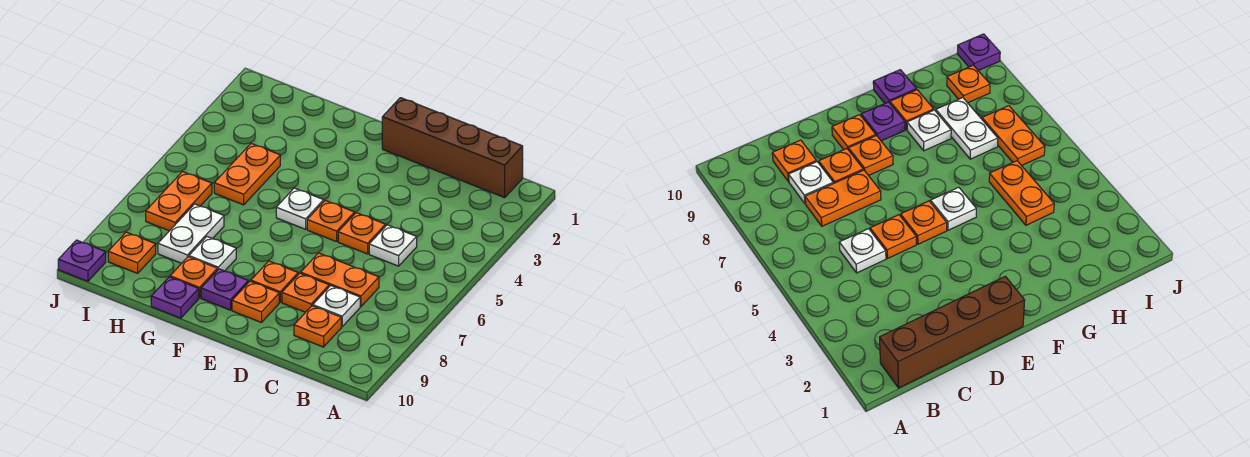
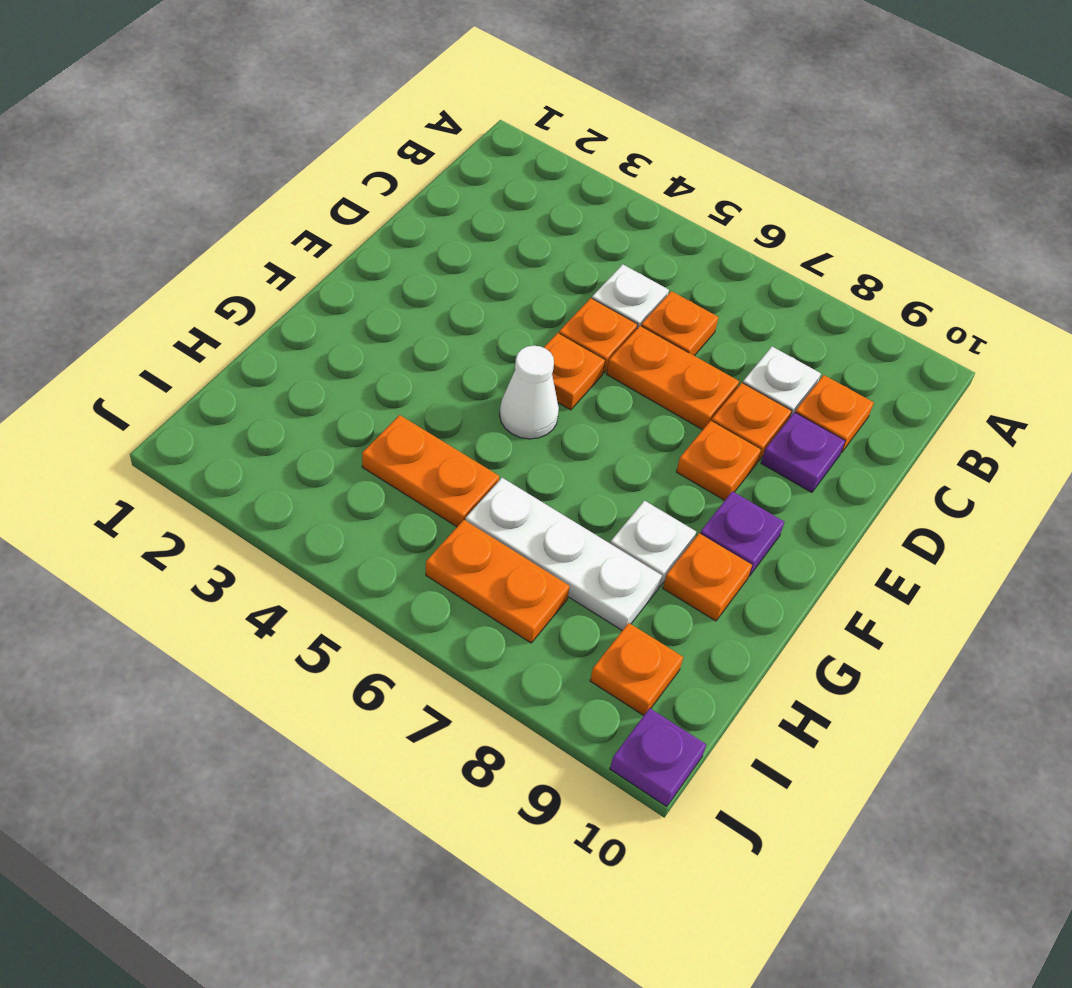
brown 1x4 brick [382,98,523,198] -> none
orange 1x2 plate [301,253,379,307] -> orange 1x2 plate turned to [607,326,739,430]
orange 1x1 plate [232,281,279,323] -> orange 1x1 plate moved to [641,291,718,356]
white 1x1 plate [276,188,324,229] -> white 1x1 cone [500,345,559,439]
purple 1x1 plate [151,277,199,318] -> purple 1x1 plate moved to [761,412,845,492]
white 1x2 plate [158,204,224,263] -> white 1x3 plate [466,478,662,630]

